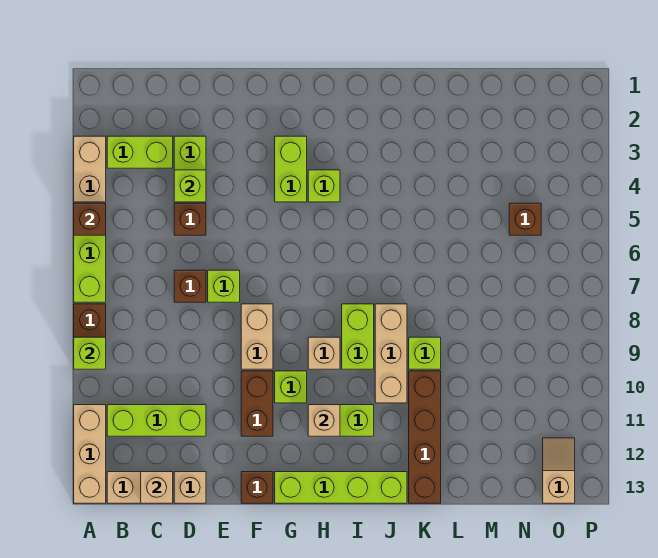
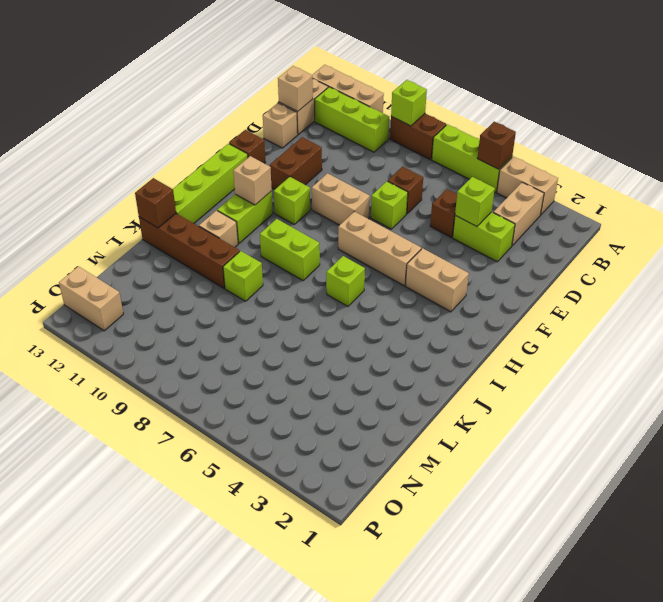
lime 1x2 brick [107,136,173,168] -> tan 1x2 brick [493,182,544,246]
lime 1x3 brick [107,405,206,436] -> lime 1x3 brick turned to [314,87,389,152]
brown 1x2 brick [241,371,273,436] -> brown 1x2 brick turned to [270,137,322,190]
lime 1x2 brick [275,136,307,202] -> tan 1x2 brick [405,248,469,312]
lime 1x1 brick [308,170,340,202] -> lime 1x1 brick moved to [326,256,365,306]
tan 1x1 brick [308,337,340,369] -> tan 1x1 brick moved to [199,210,238,247]
tan 1x3 brick [375,304,407,403] -> tan 1x3 brick moved to [338,212,421,286]
brown 1x1 brick [509,203,541,235] -> brown 1x1 brick moved to [135,178,176,228]
tan 1x2 slope [543,438,575,503] -> tan 1x2 brick [59,266,123,331]

